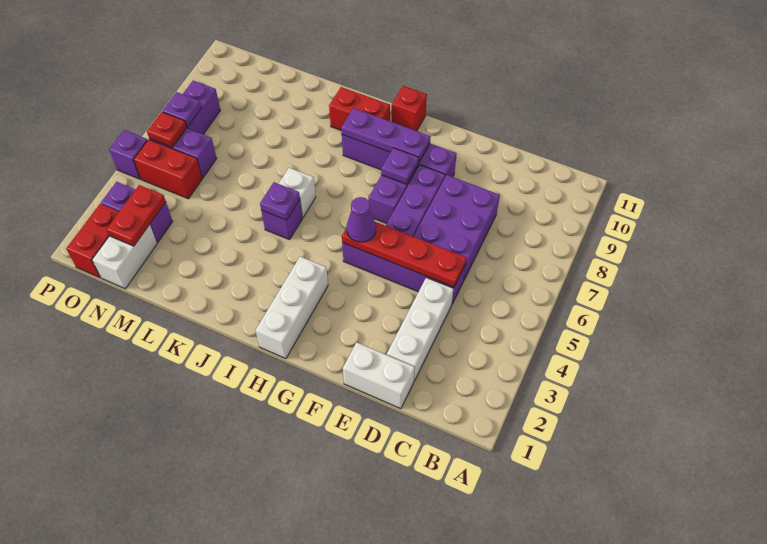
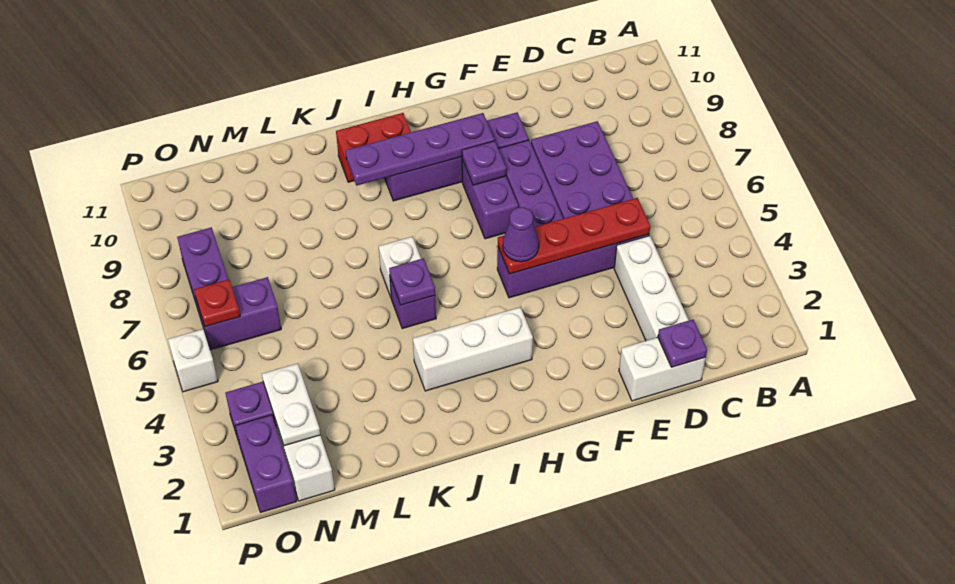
purple 1x3 plate [341,108,431,163] -> purple 1x4 plate [345,113,495,186]
white 1x3 brick [255,257,328,359] -> white 1x3 brick turned to [413,307,533,391]
red 1x1 brick [392,86,427,131] -> none
red 1x2 plate [106,185,166,246] -> white 1x2 plate [262,363,320,446]
red 1x2 brick [134,140,202,199] -> none
red 1x2 brick [66,204,119,278] -> purple 1x2 brick [235,415,297,512]
purple 1x1 plate [162,92,201,127] -> purple 1x1 plate moved to [658,320,707,367]
purple 1x1 brick [109,130,148,179] -> white 1x1 brick [168,329,218,392]

